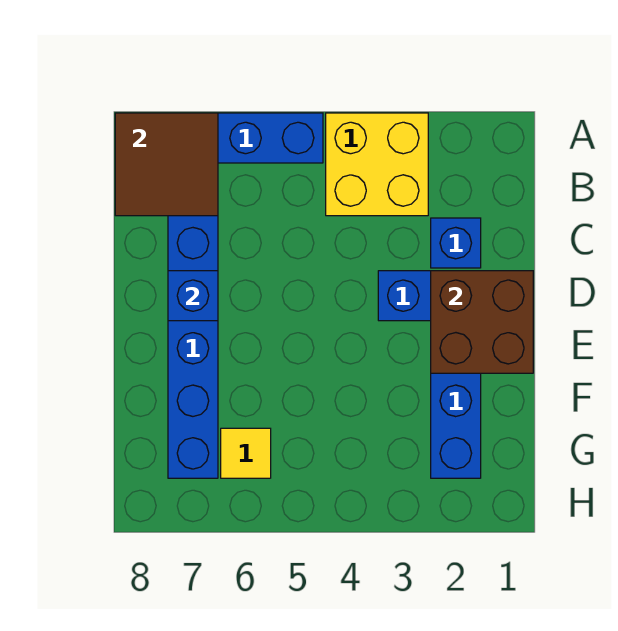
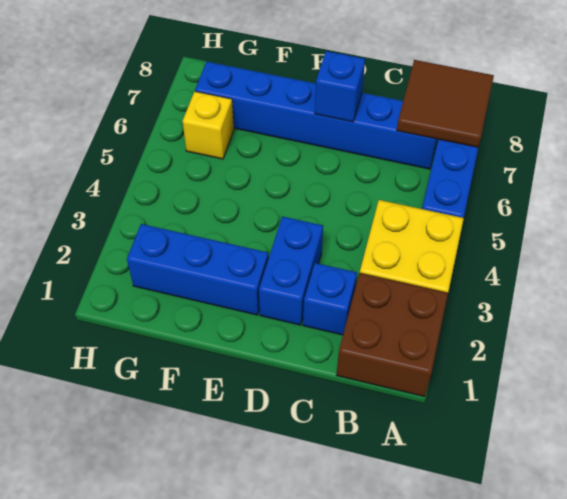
brown 2x2 brick [431,271,533,373] -> brown 2x2 brick moved to [337,273,448,397]
yellow 1x1 tile [221,428,271,478] -> yellow 1x1 brick [183,92,234,159]

